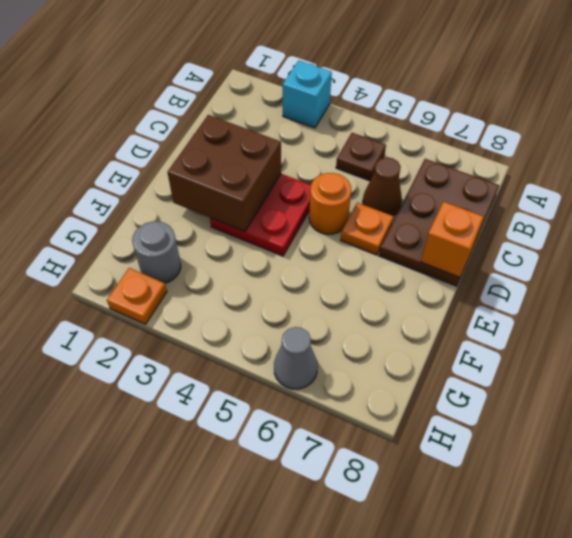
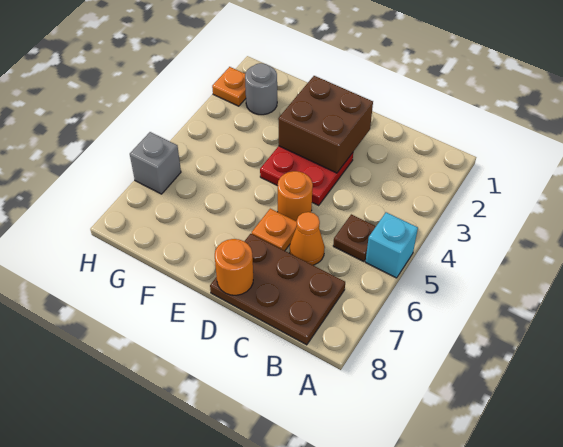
cyan 1x1 brick [282,60,332,128] -> cyan 1x1 brick moved to [366,212,418,278]
brown 1x1 cone [363,157,402,216] -> orange 1x1 cone [290,212,325,265]
orange 1x1 brick [421,202,484,277] -> orange 1x1 round brick [215,239,253,295]
grey 1x1 cone [274,327,318,389] -> grey 1x1 brick [130,132,181,194]

